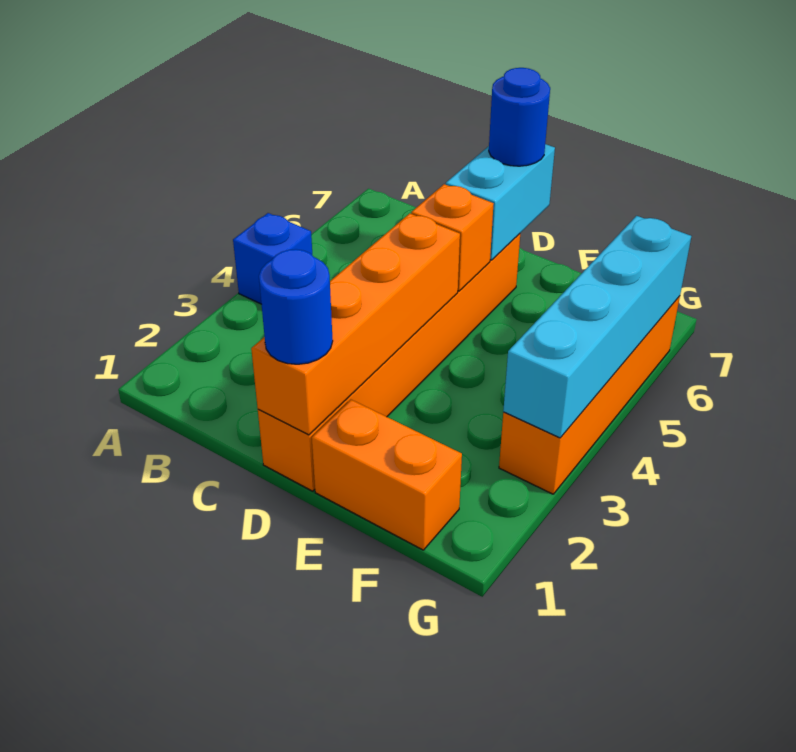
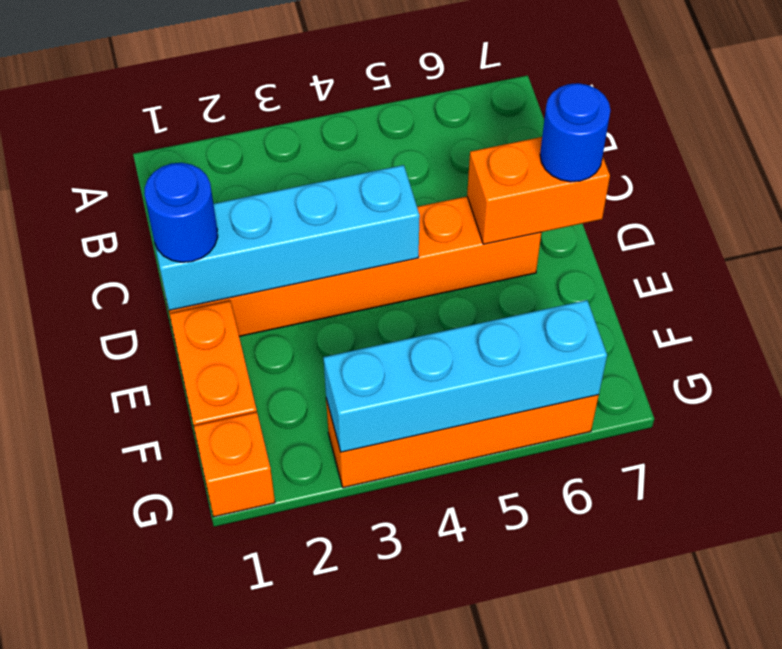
blue 1x1 brick [233,213,312,304] -> none
orange 1x4 brick [251,213,460,435] -> cyan 1x4 brick [153,165,420,310]
orange 1x1 brick [411,184,494,291] -> orange 1x1 brick moved to [194,412,275,517]
cyan 1x2 brick [446,144,555,260] -> orange 1x2 brick [467,137,610,244]

